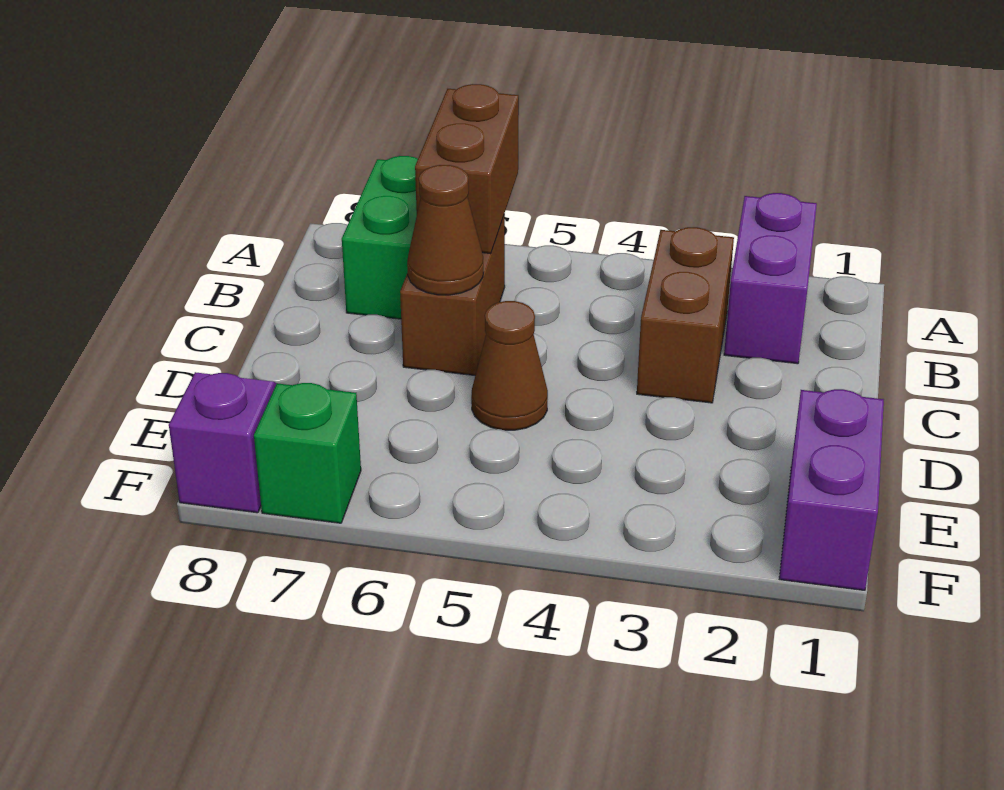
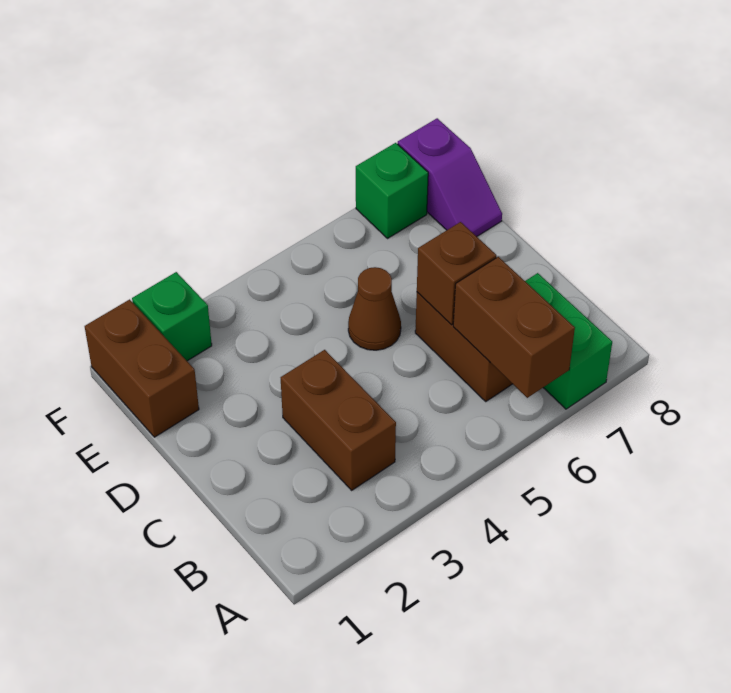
purple 1x2 brick [724,193,817,364] -> none
brown 1x1 cone [407,165,483,295] -> brown 1x1 brick [417,222,496,325]
purple 1x2 brick [779,389,884,591] -> brown 1x2 brick [85,299,199,437]
none -> green 1x1 brick [132,272,212,361]

